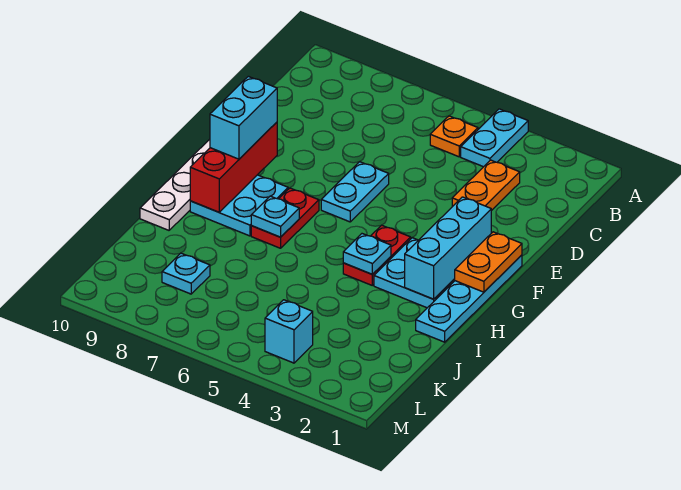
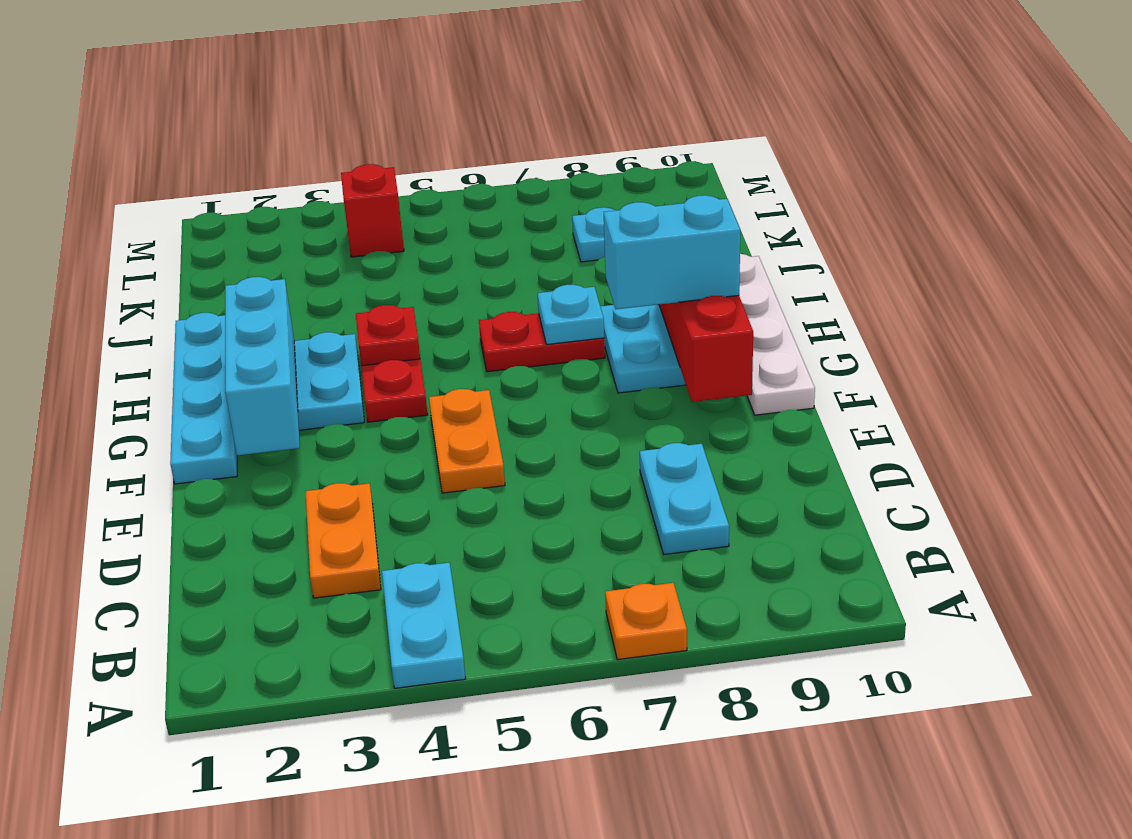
orange 1x1 plate [430,116,478,157] -> orange 1x1 plate moved to [605,583,687,660]
cyan 1x2 plate [321,162,389,222] -> cyan 1x2 plate moved to [640,443,729,554]
orange 1x2 plate [455,232,522,292] -> orange 1x2 plate moved to [429,389,505,493]
cyan 1x2 brick [210,76,277,159] -> cyan 1x2 brick turned to [604,195,740,309]
red 1x2 plate [251,188,319,248] -> red 1x2 plate turned to [479,312,605,372]
cyan 1x1 plate [343,234,391,274] -> red 1x1 plate [356,305,420,366]
cyan 1x1 brick [265,300,313,363] -> red 1x1 brick [341,164,404,257]

